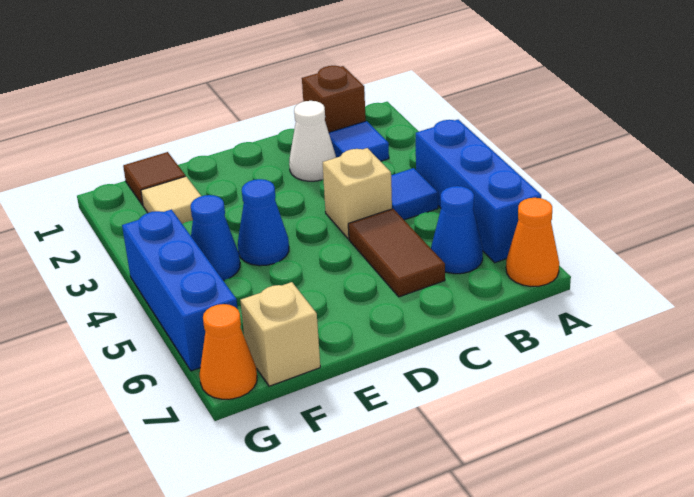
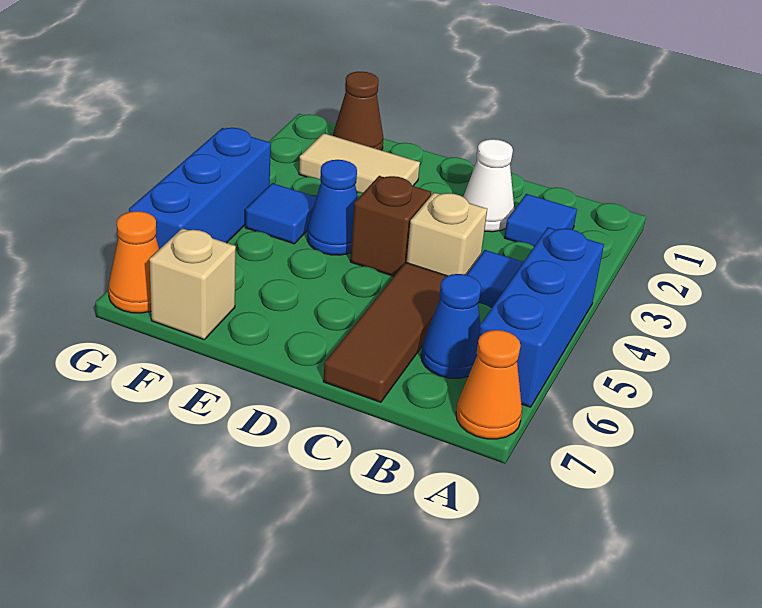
brown 1x1 brick [302,66,366,132] -> brown 1x1 brick moved to [350,176,431,276]
brown 1x2 tile [348,209,445,297] -> brown 1x3 tile [323,262,447,402]
brown 1x1 tile [123,152,185,205] -> brown 1x1 cone [333,72,383,150]
tan 1x1 tile [141,176,201,224] -> tan 1x2 tile [299,133,420,193]
blue 1x1 cone [191,195,240,281] -> blue 1x1 tile [245,183,316,244]

